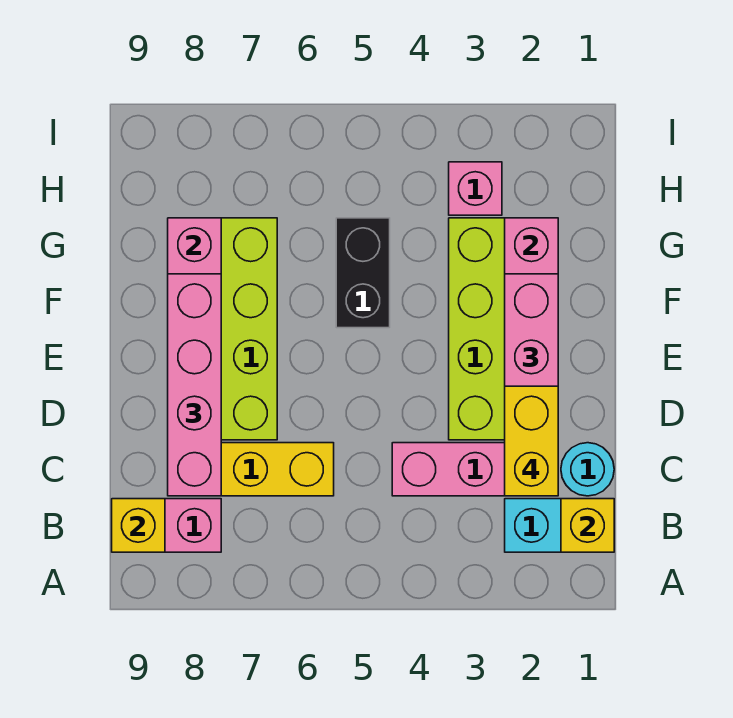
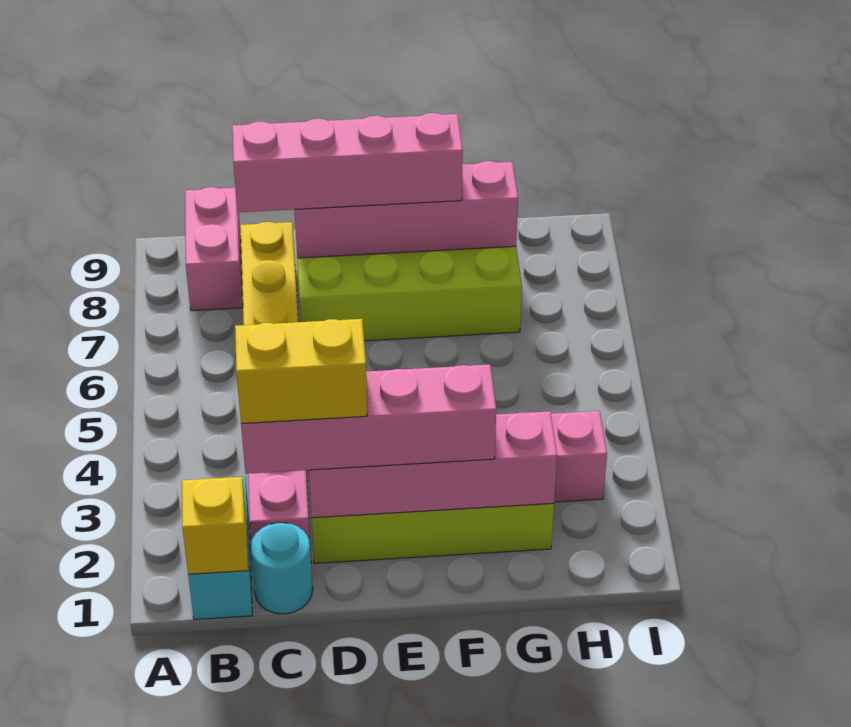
yellow 1x1 brick [112,499,165,552] -> none
black 1x2 brick [336,218,390,328] -> none

